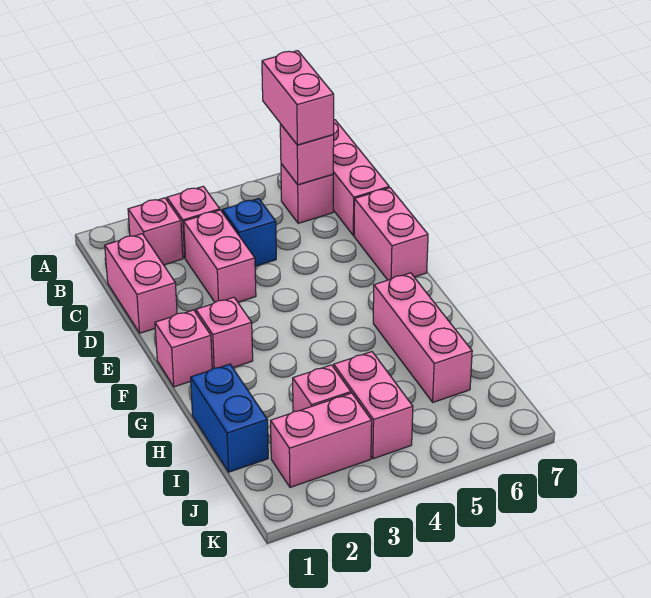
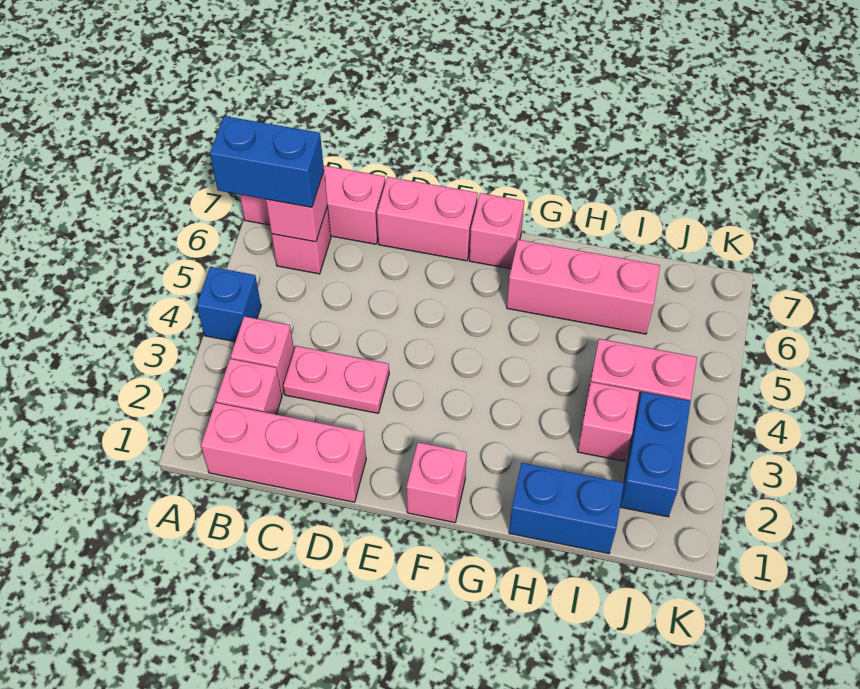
pink 1x2 brick [262,51,334,145] -> blue 1x2 brick [210,116,324,207]
pink 1x2 brick [105,234,177,333] -> pink 1x3 brick [201,403,366,502]
pink 1x2 brick [184,210,256,302] -> pink 1x2 plate [283,346,389,413]
blue 1x1 brick [222,199,276,266] -> blue 1x1 brick moved to [197,267,261,342]
pink 1x1 brick [196,297,253,369] -> pink 1x1 brick moved to [469,193,524,269]
pink 1x2 brick [271,393,372,487] -> blue 1x2 brick [620,392,691,517]

